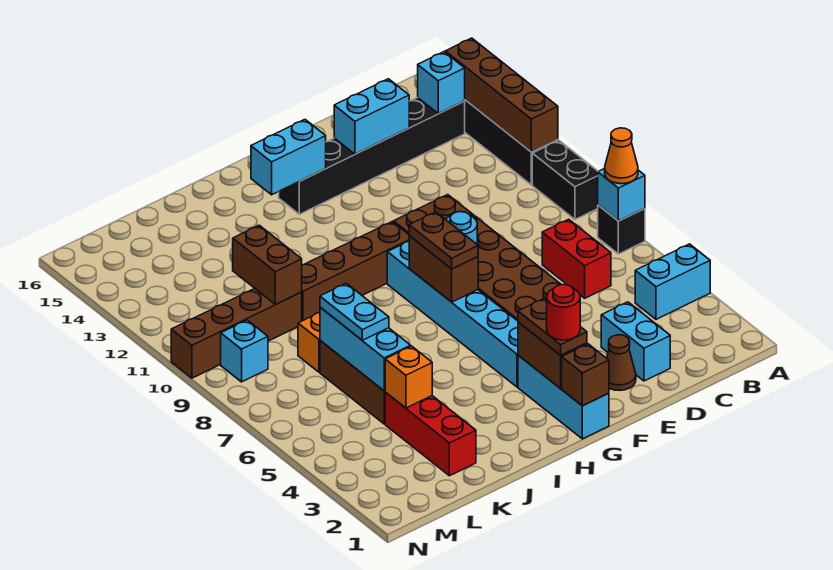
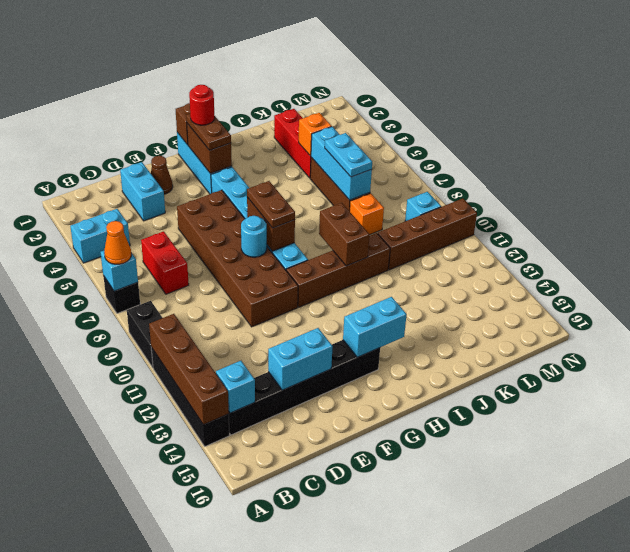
brown 1x2 brick [233,225,302,305] -> brown 1x2 brick moved to [319,203,369,266]

